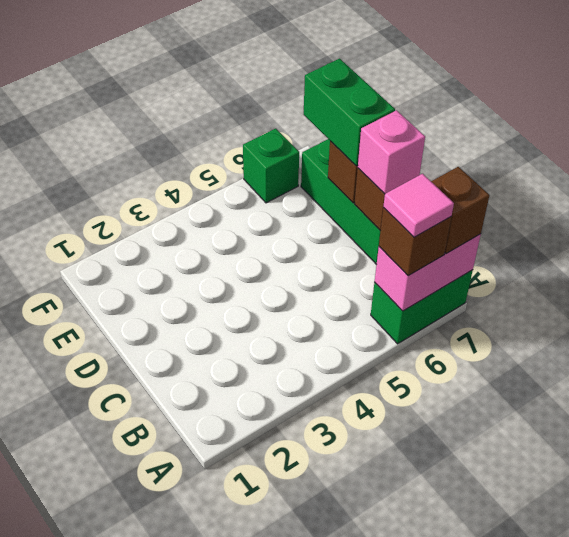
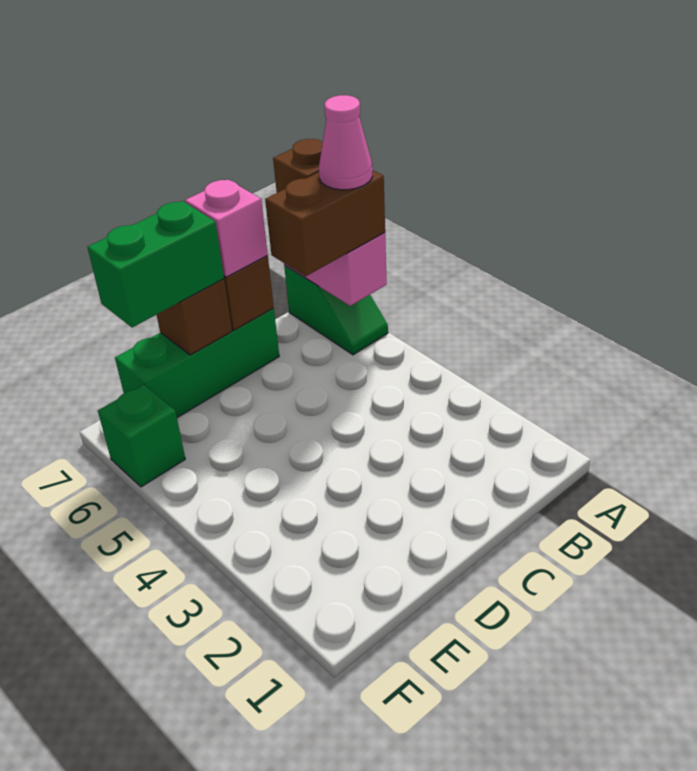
green 1x2 brick [371,270,473,344] -> green 1x2 slope [284,265,388,355]
brown 1x1 brick [379,208,451,276] -> brown 1x2 brick [265,170,385,276]
pink 1x1 tile [383,174,454,237] -> pink 1x1 cone [319,95,372,190]

